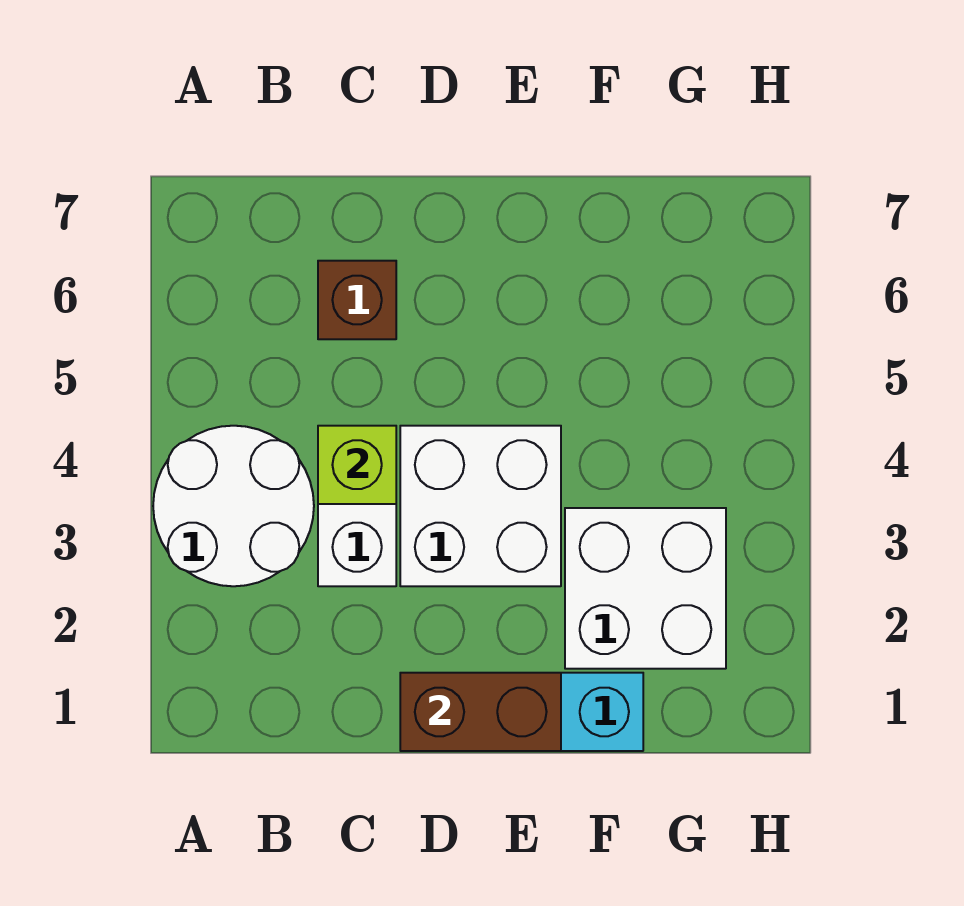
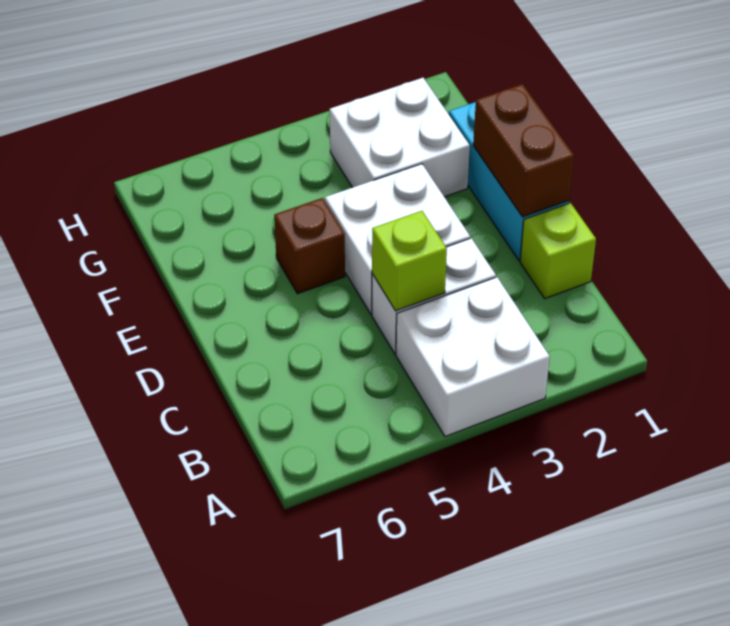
white 2x2 round brick [153,426,314,586] -> white 2x2 brick [396,277,550,437]
none -> lime 1x1 brick [520,203,596,299]
brown 1x1 brick [318,261,396,339] -> brown 1x1 brick moved to [274,198,345,294]

